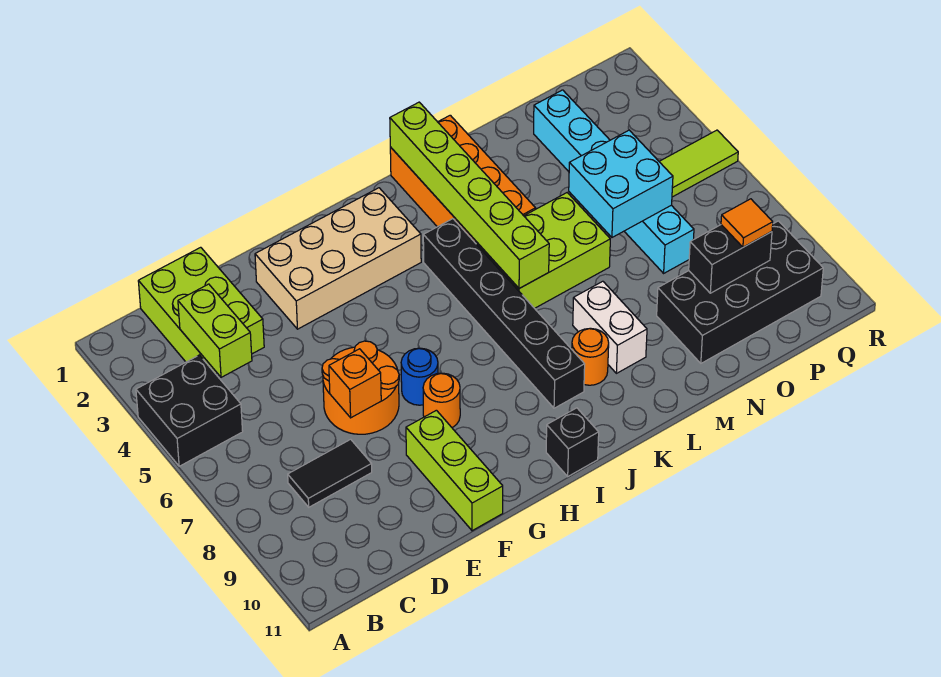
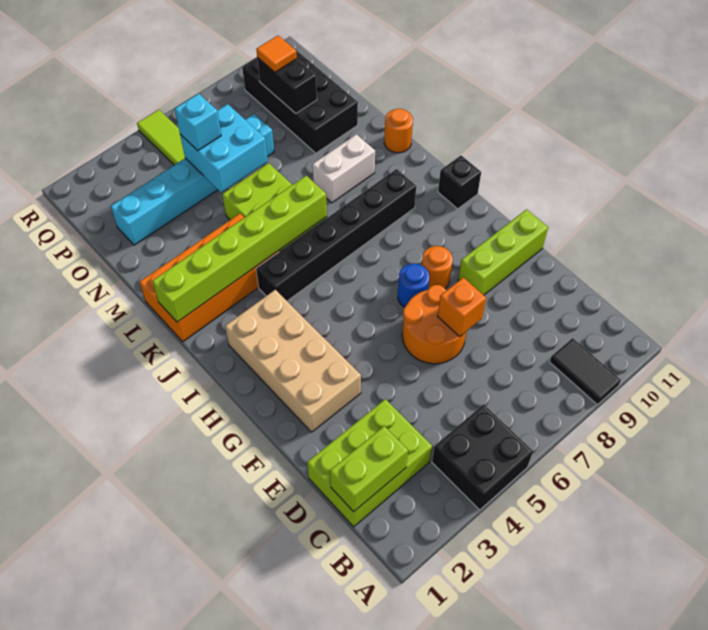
lime 1x2 brick [178,284,252,377] -> lime 1x2 brick moved to [330,426,408,512]
black 1x2 tile [288,439,372,507] -> black 1x2 tile moved to [550,338,621,405]
orange 1x1 round brick [572,328,609,385] -> orange 1x1 round brick moved to [384,109,413,153]
none -> cyan 1x1 brick [175,94,221,151]

